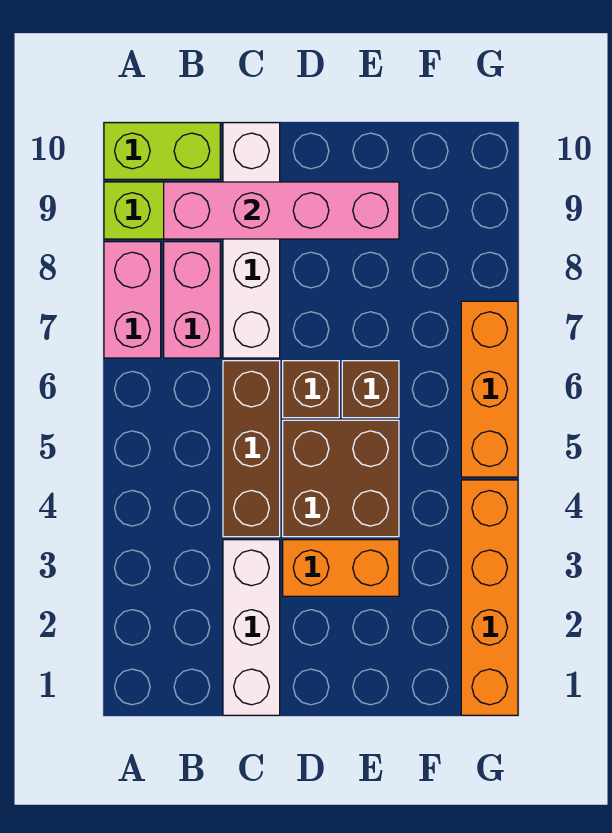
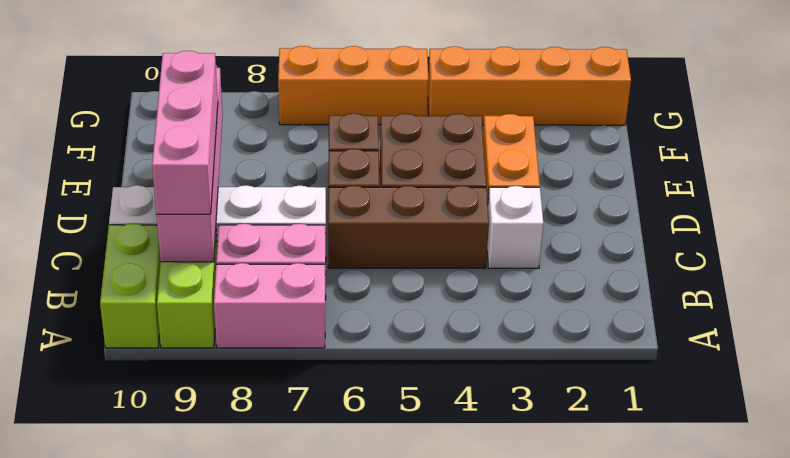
none -> pink 1x3 brick [152,51,218,214]
white 1x3 brick [223,540,280,715] -> white 1x1 brick [487,186,543,268]

